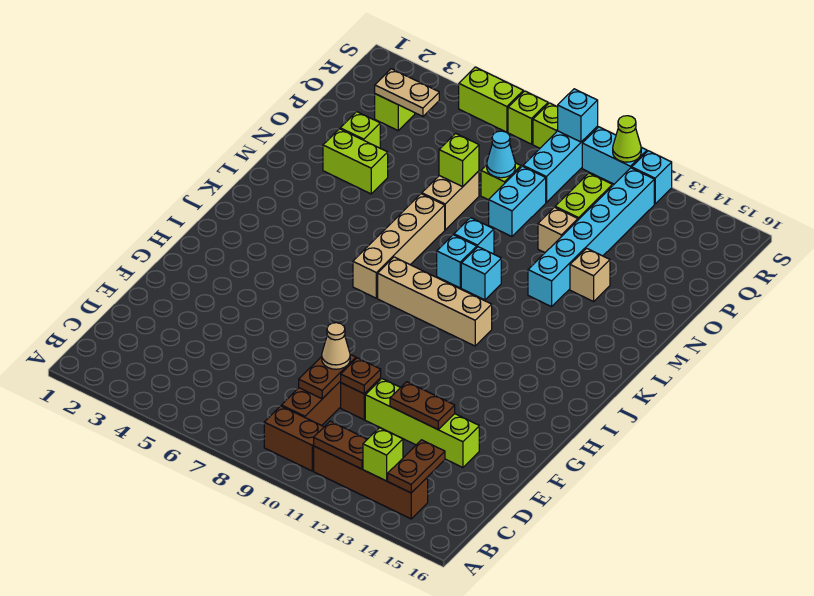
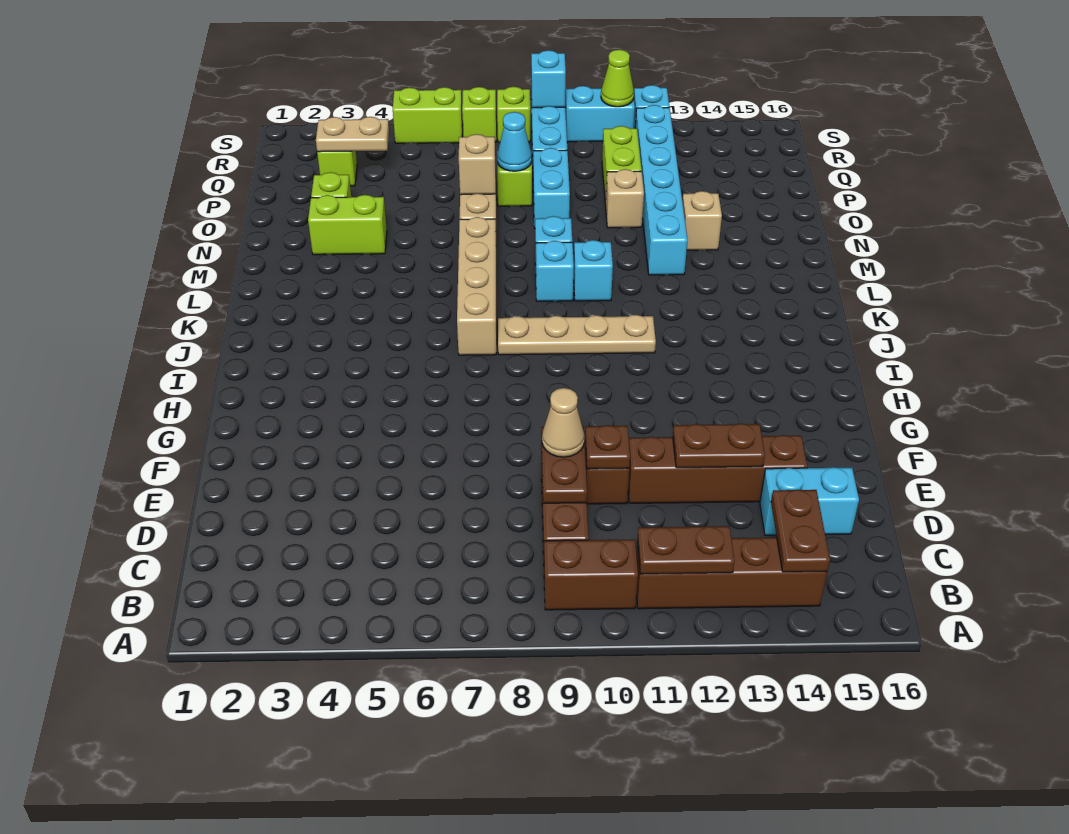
lime 1x1 brick [363,428,403,481] -> none
none -> cyan 1x2 brick [760,467,859,535]
lime 1x4 brick [365,379,479,467] -> brown 1x4 brick [628,435,807,503]
tan 1x4 brick [378,257,492,346] -> tan 1x4 plate [498,315,656,355]
lime 1x1 brick [439,133,479,187] -> tan 1x1 brick [459,134,496,195]

